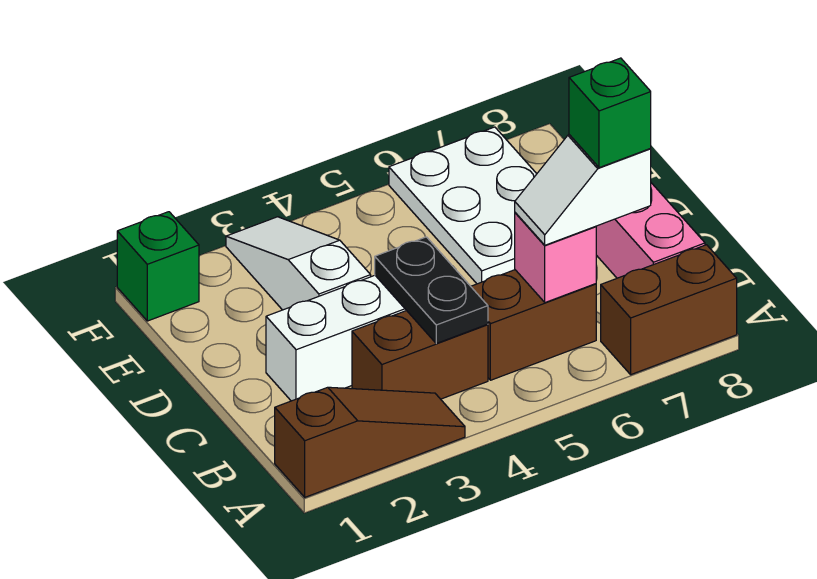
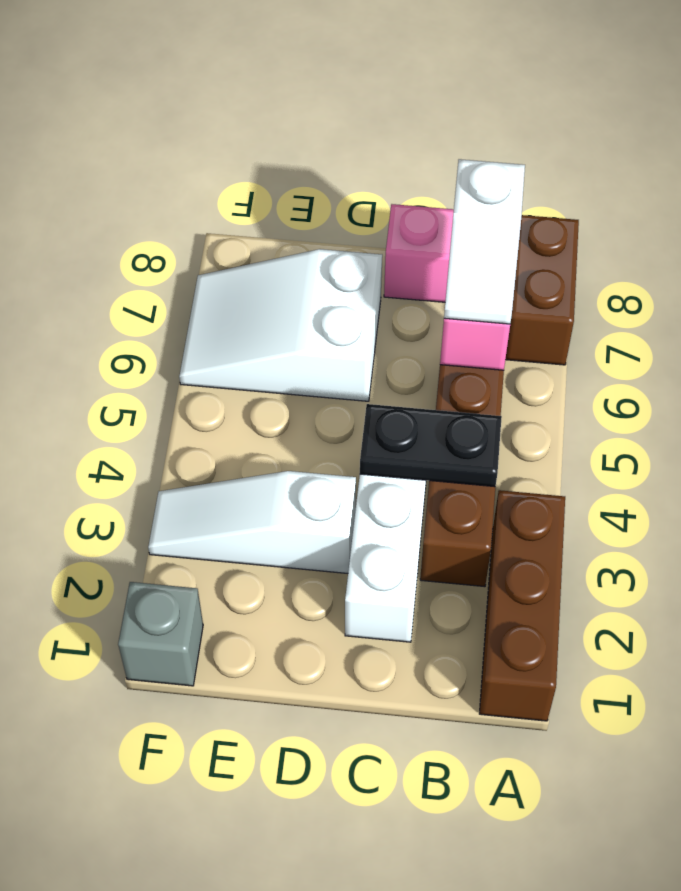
brown 1x3 slope [275,387,465,497] -> brown 1x3 brick [479,490,565,721]
green 1x1 brick [569,58,651,168] -> none
white 2x3 plate [389,127,536,284] -> white 2x3 slope [179,249,382,401]
green 1x1 brick [117,212,199,321] -> grey 1x1 brick [118,582,203,686]

